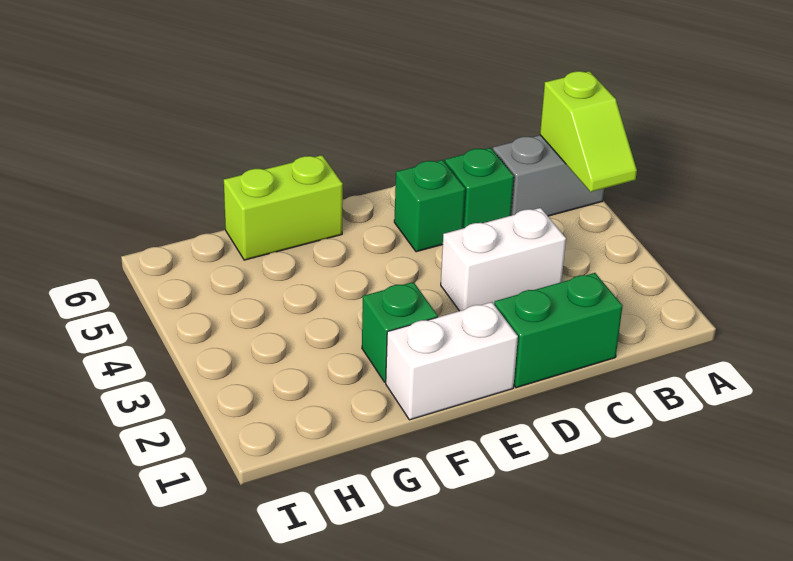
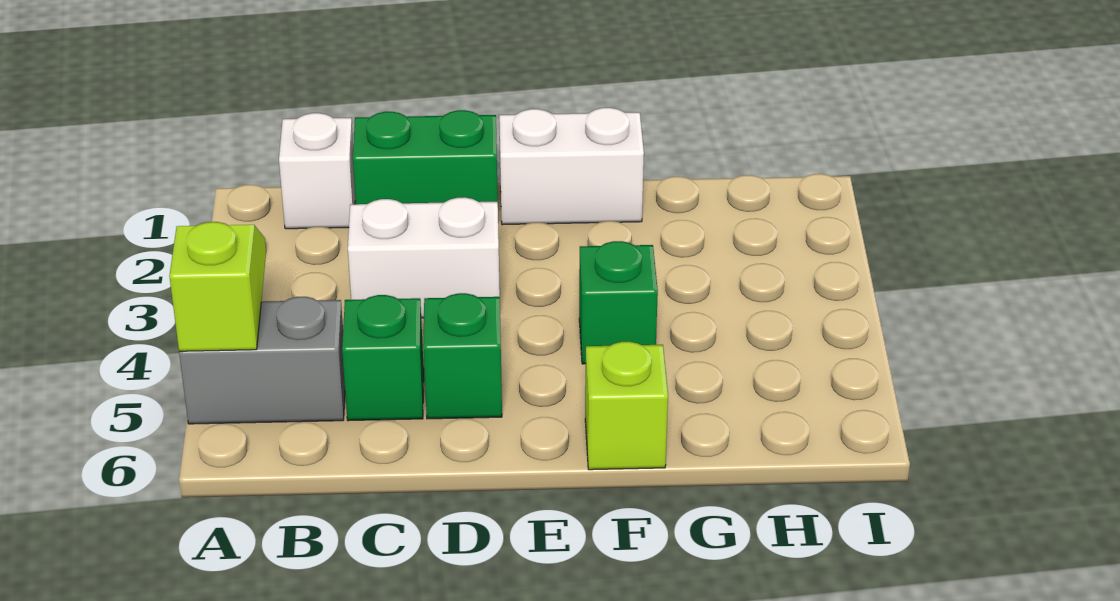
none -> white 1x1 brick [279,113,355,229]
green 1x1 brick [362,282,438,382] -> green 1x1 brick moved to [579,241,658,364]
lime 1x2 brick [224,155,343,260] -> lime 1x1 brick [585,342,668,470]

